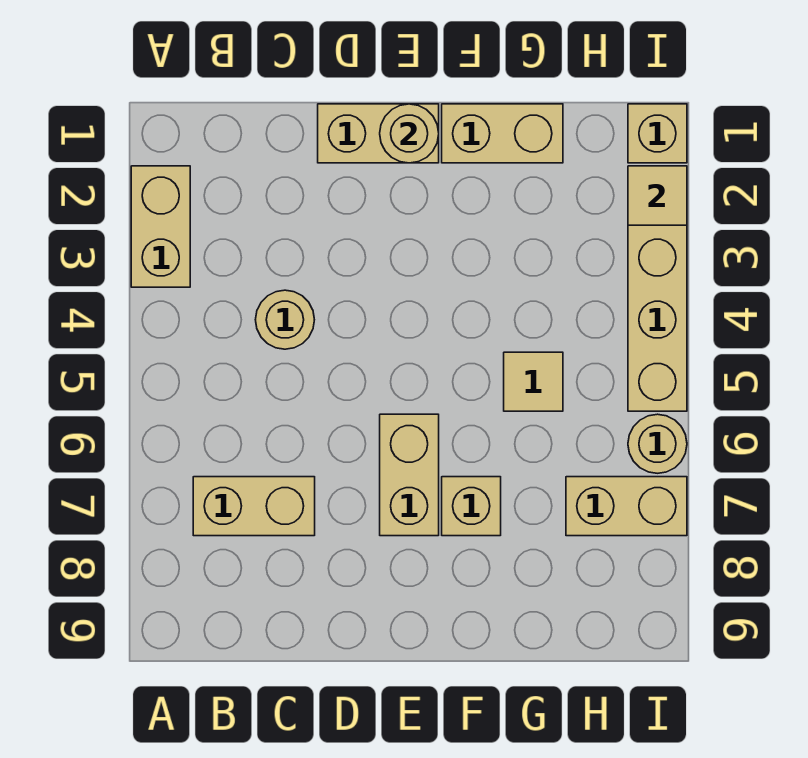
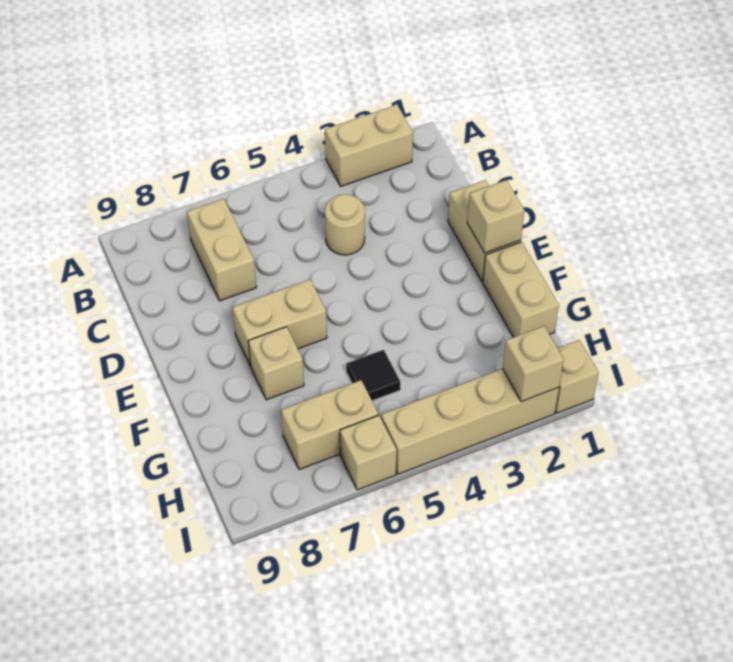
tan 1x1 round brick [380,104,439,163] -> tan 1x1 brick [467,180,524,253]
tan 1x1 tile [504,352,563,411] -> black 1x1 tile [346,350,400,401]
tan 1x2 brick [566,477,687,536] -> tan 1x2 brick turned to [281,380,378,470]
tan 1x1 tile [628,166,687,225] -> tan 1x1 brick [503,326,564,402]
tan 1x1 round brick [628,414,687,473] -> tan 1x1 brick [340,415,397,490]

